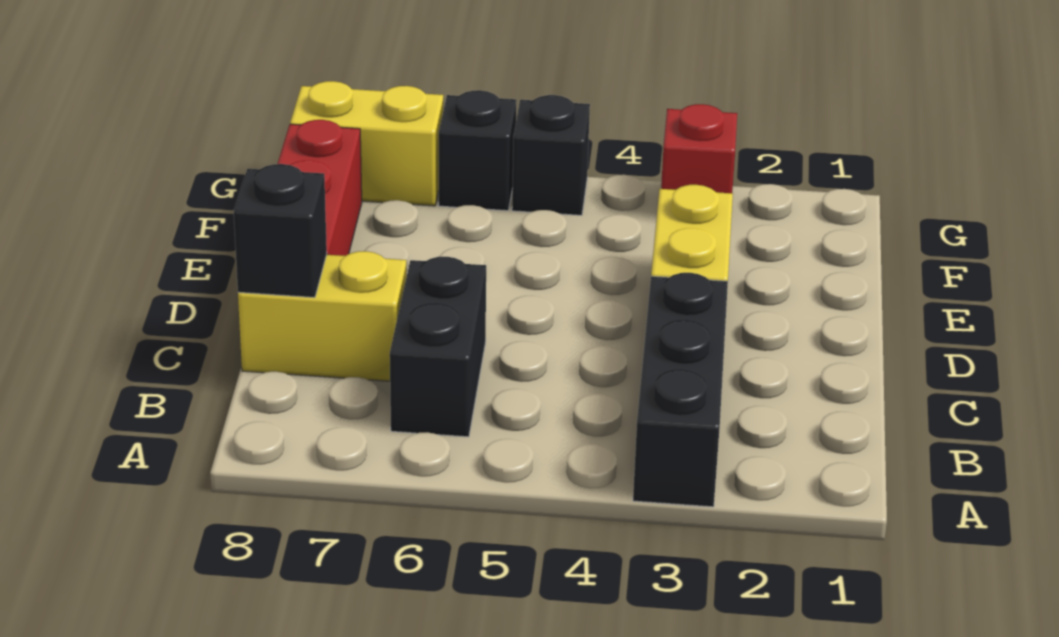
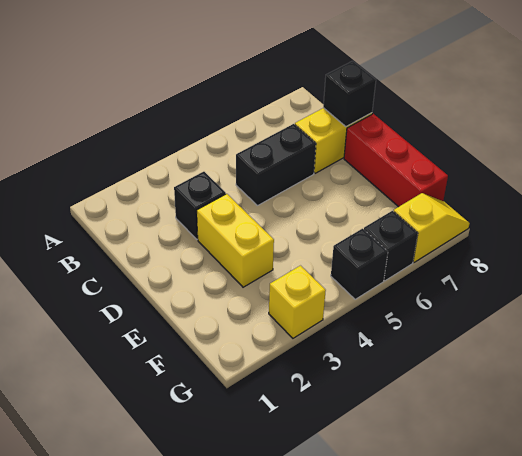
black 1x3 brick [633,273,728,507] -> black 1x1 brick [174,172,226,239]
black 1x2 brick [390,257,486,437] -> black 1x2 brick turned to [236,124,316,206]
red 1x1 brick [661,104,737,193] -> yellow 1x1 brick [269,266,326,338]
yellow 1x2 brick [290,81,443,206] -> yellow 1x2 slope [394,193,470,262]

